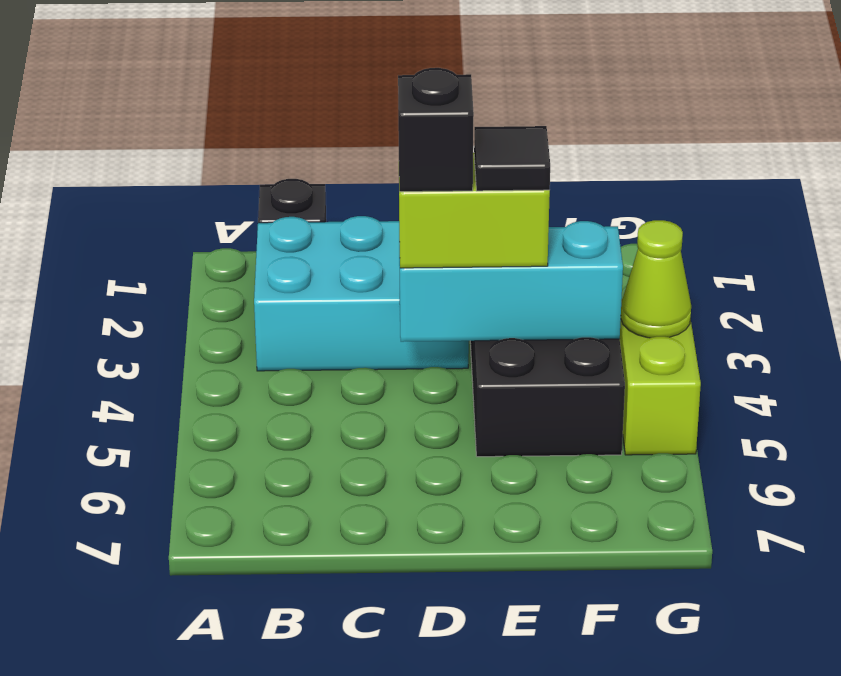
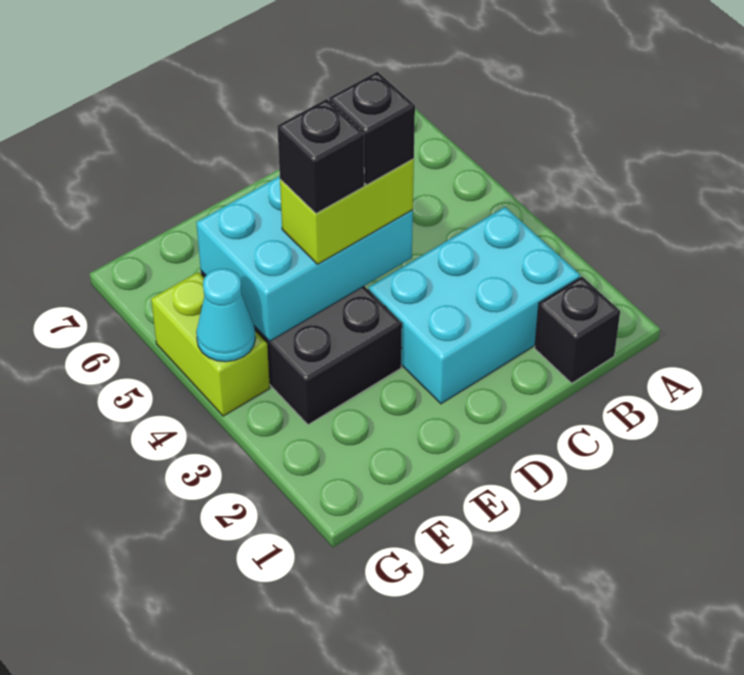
cyan 1x3 brick [399,221,623,342] -> cyan 2x3 brick [196,176,413,341]
black 1x1 tile [474,126,550,191] -> black 1x1 brick [277,99,364,213]
lime 1x1 cone [621,220,691,338] -> cyan 1x1 cone [196,269,256,362]

